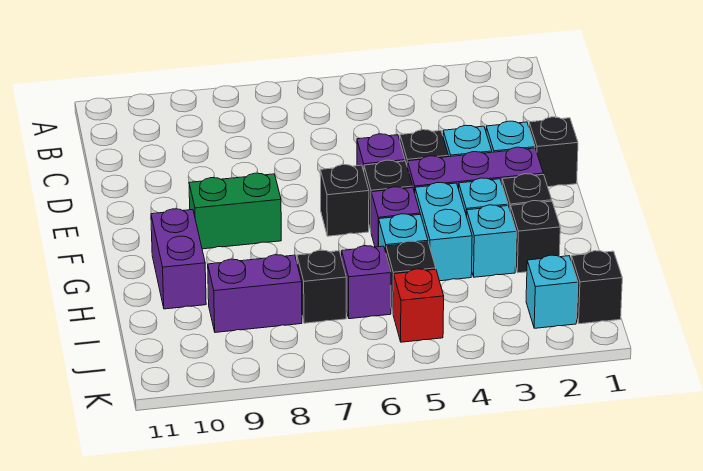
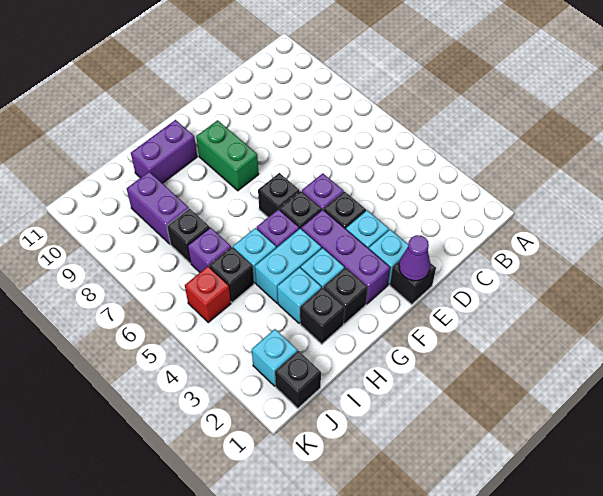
none -> purple 1x1 cone [399,235,430,281]

